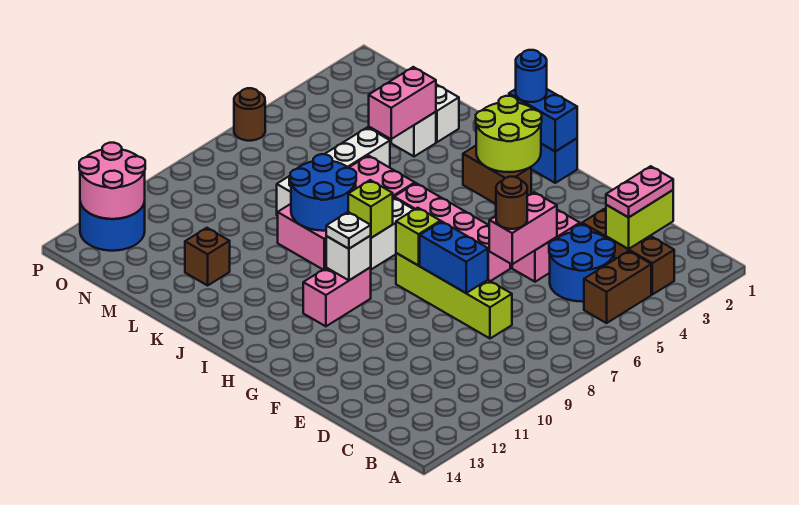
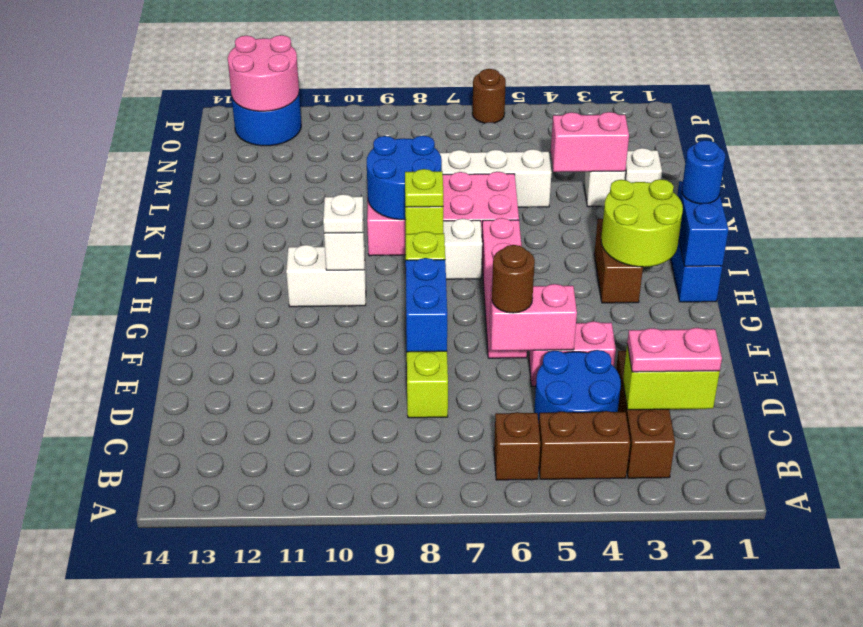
pink 1x2 brick [303,267,371,326] -> white 1x2 brick [286,245,366,307]
none -> lime 1x1 plate [405,169,443,207]
brown 1x1 brick [185,228,230,285] -> brown 1x1 brick moved to [494,412,540,480]

